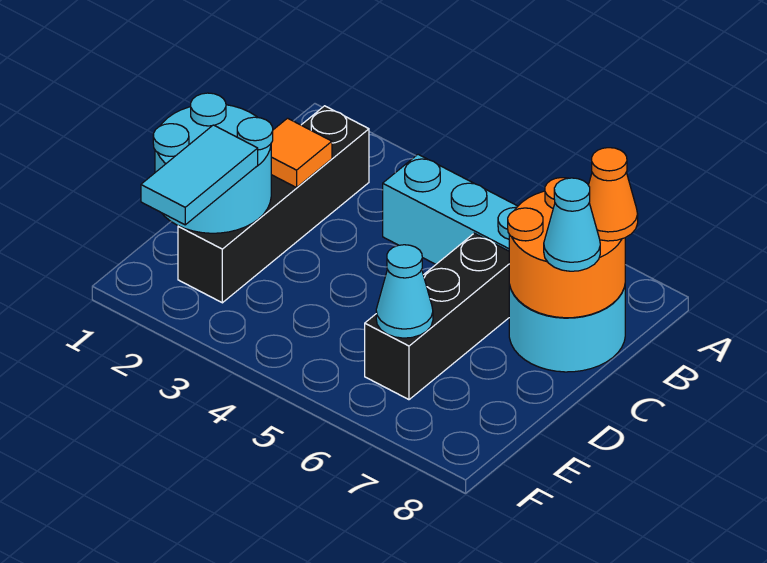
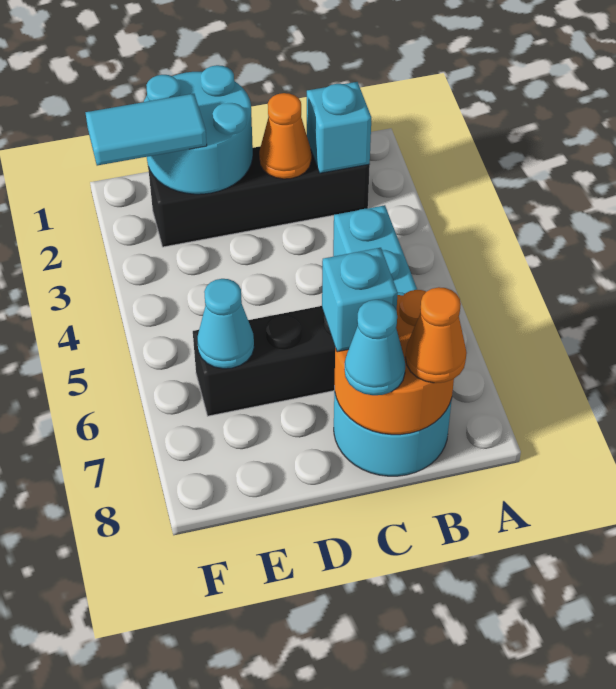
none -> cyan 1x1 brick [307,82,371,173]
orange 1x1 tile [271,118,332,188] -> orange 1x1 cone [259,93,311,179]
none -> cyan 1x1 brick [322,248,398,352]

